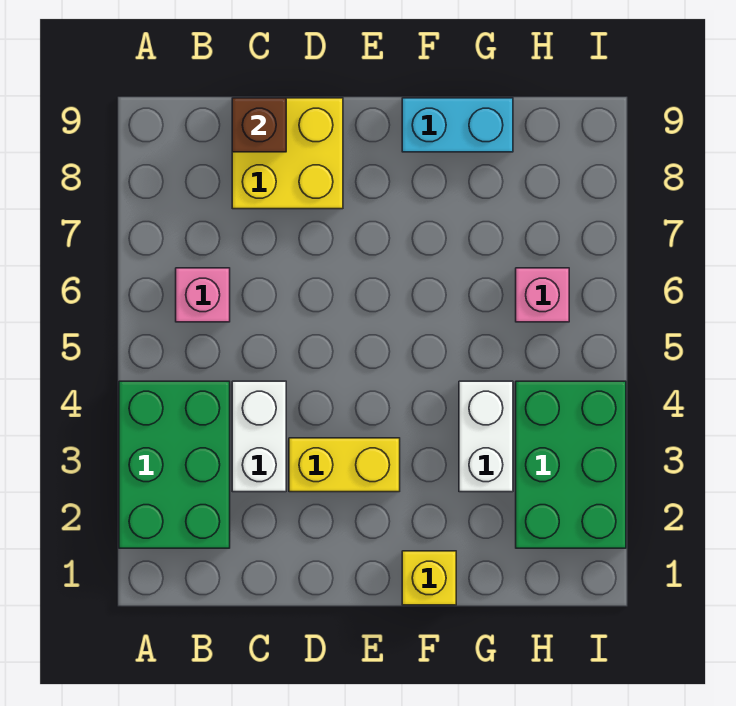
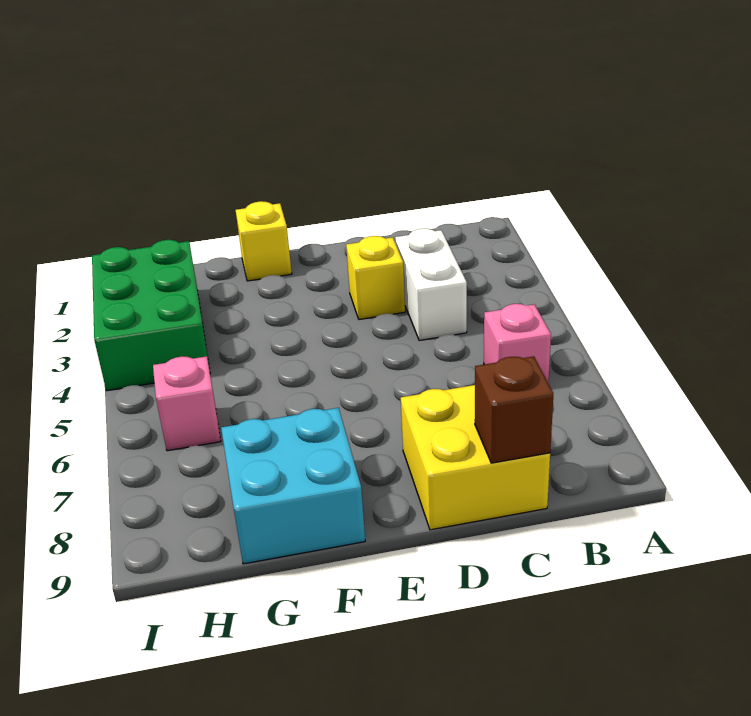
green 2x3 brick [119,381,230,548] -> none
yellow 1x2 brick [289,438,400,492] -> yellow 1x1 brick [346,236,405,319]
cyan 1x2 brick [402,98,513,152] -> cyan 2x2 brick [221,408,365,564]
white 1x2 brick [459,381,513,492] -> none

